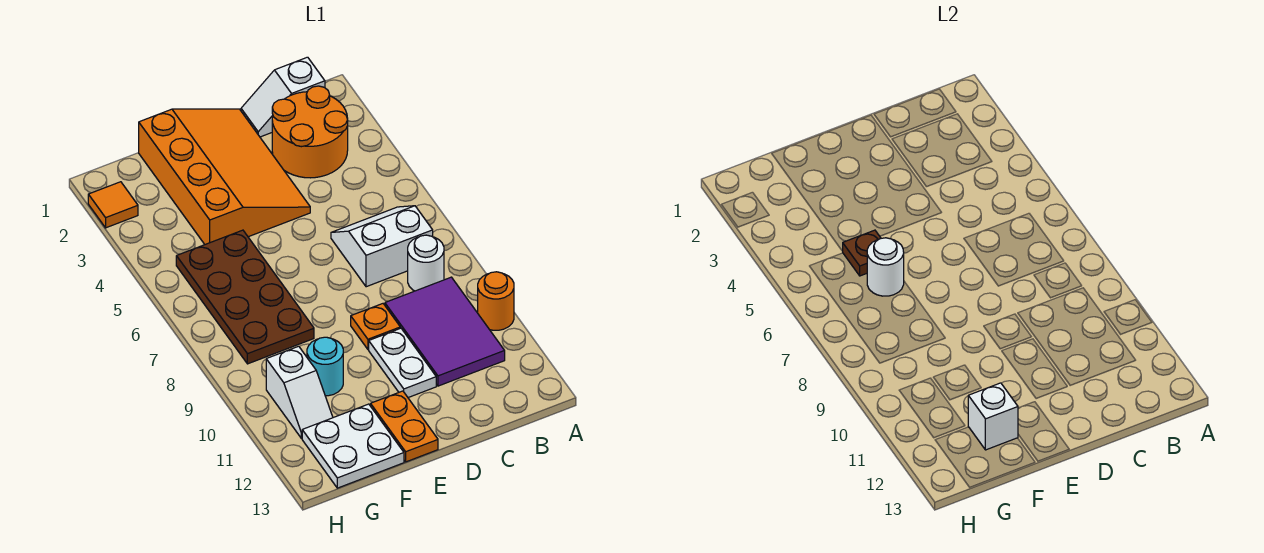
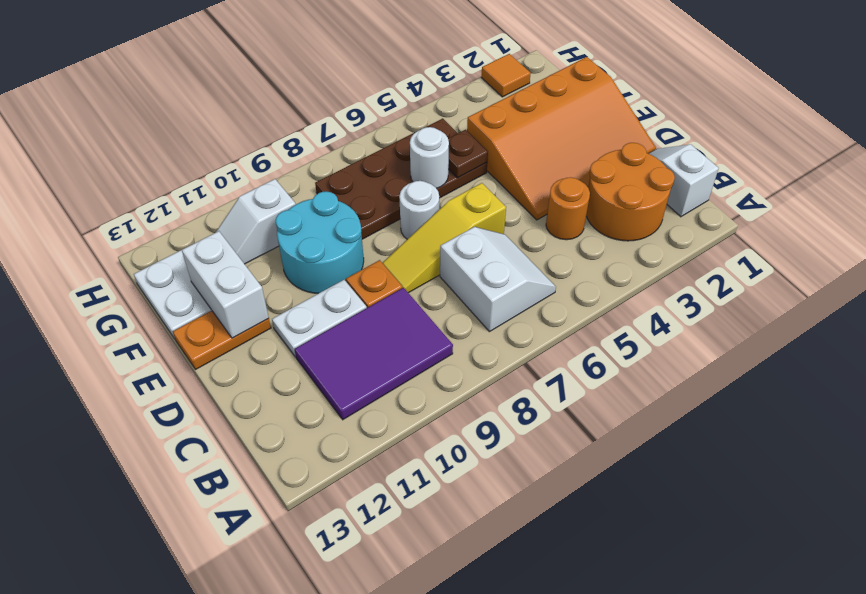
orange 1x1 round brick [478,272,514,330] -> orange 1x1 round brick moved to [546,177,590,240]
white 1x1 round brick [408,235,444,291] -> white 1x1 round brick moved to [399,181,439,239]
none -> yellow 1x3 slope [383,183,506,293]
cyan 1x1 round brick [307,337,343,396] -> cyan 2x2 round brick [275,192,364,293]
white 1x1 brick [968,383,1018,450] -> white 1x2 brick [182,231,269,338]

